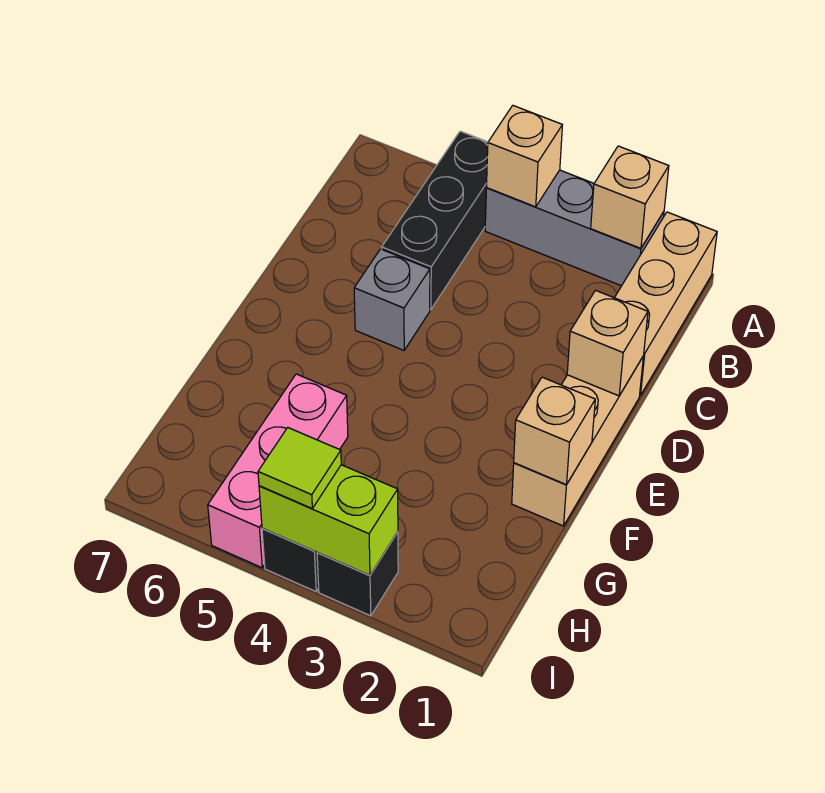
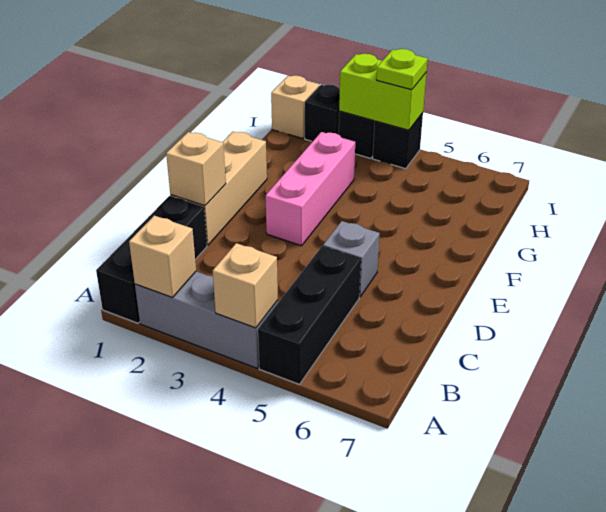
tan 1x3 brick [615,212,717,395] -> black 1x3 brick [96,196,207,323]
tan 1x1 brick [514,377,595,485] -> tan 1x1 brick moved to [271,76,319,139]
pink 1x3 brick [208,374,348,568] -> pink 1x3 brick moved to [266,132,355,246]
none -> black 1x1 brick [305,85,340,141]
lime 1x1 tile [258,428,341,509] -> lime 1x1 plate [377,49,428,90]

